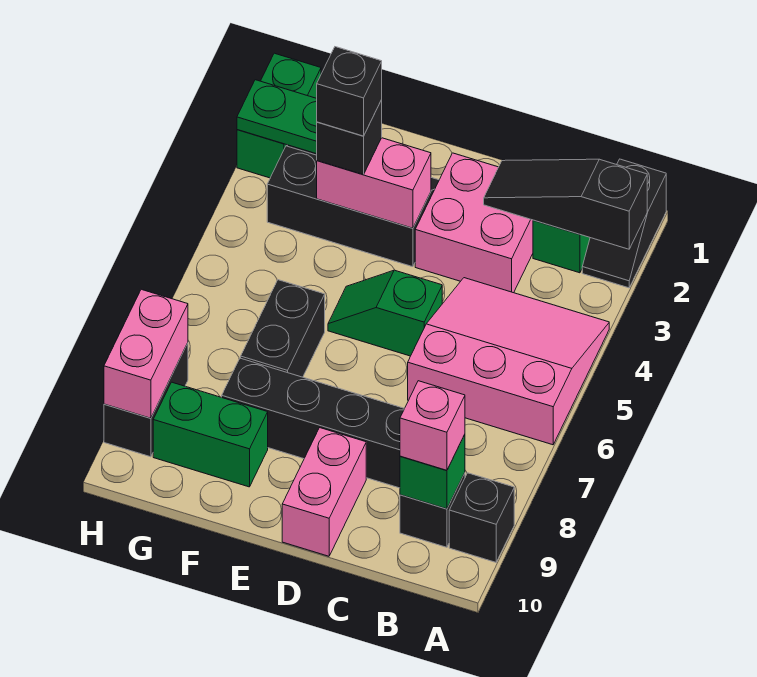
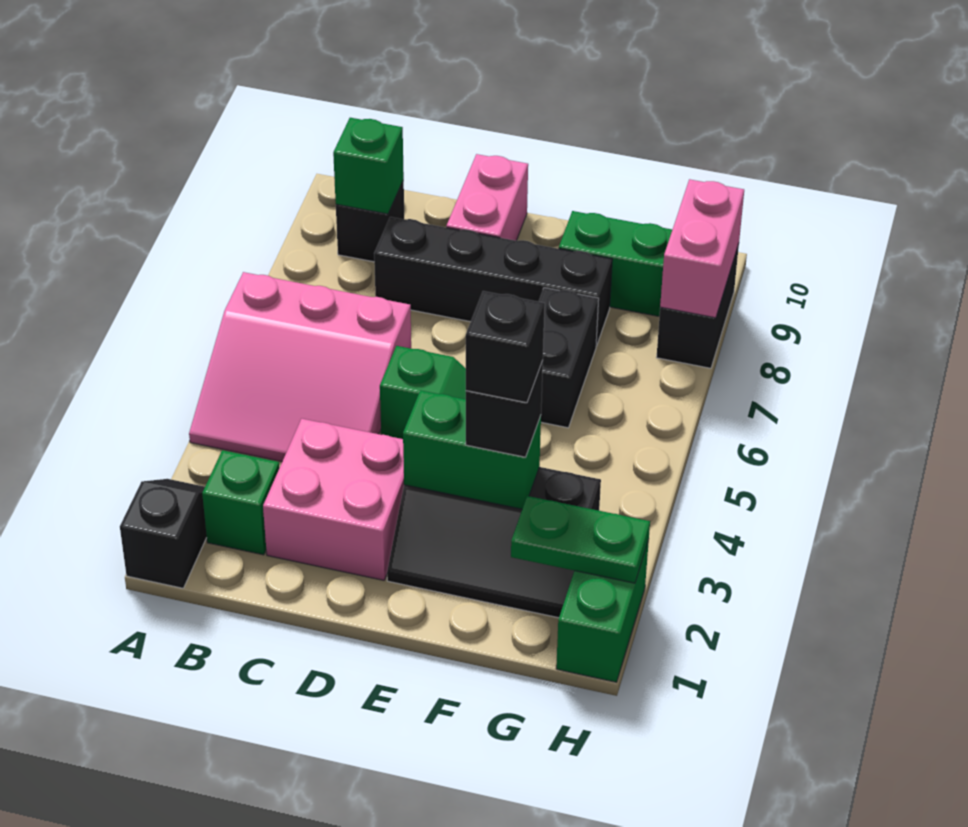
black 1x3 slope [484,159,647,249] -> none
black 1x1 brick [449,473,514,562] -> none
pink 1x1 brick [400,381,465,470] -> none
pink 1x2 brick [317,138,431,228] -> green 1x2 brick [403,390,541,509]

